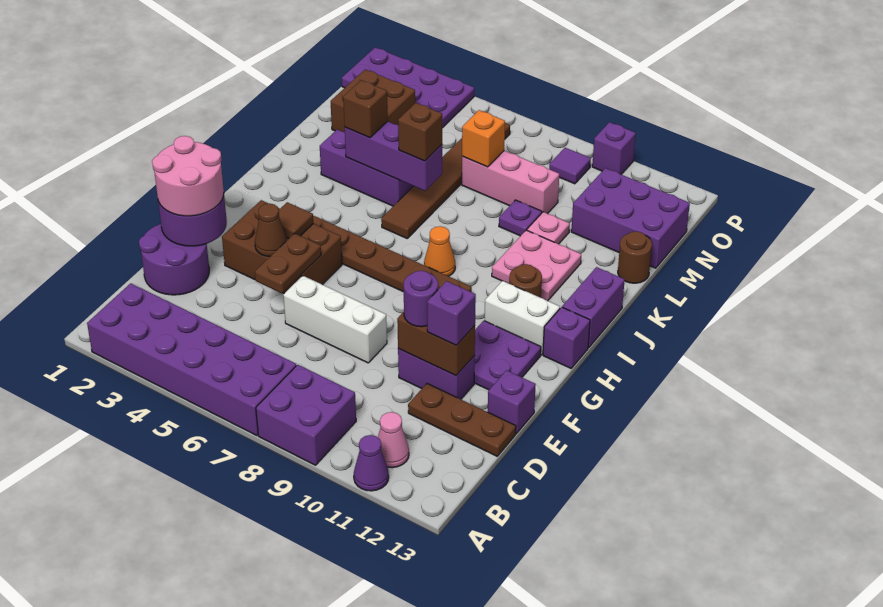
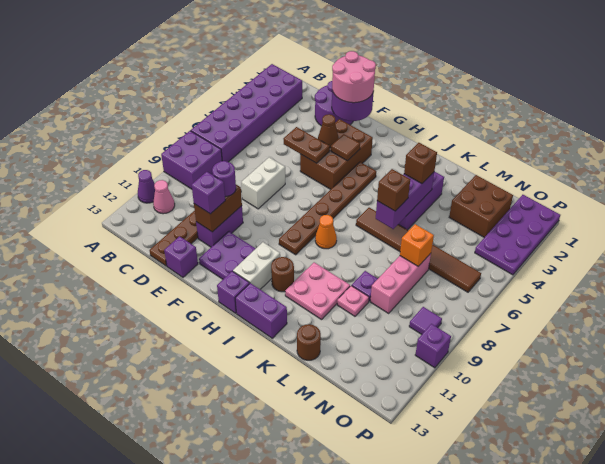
white 1x3 brick [283,276,387,363] -> white 1x2 brick [241,157,285,209]
purple 2x3 brick [571,168,690,268] -> none

